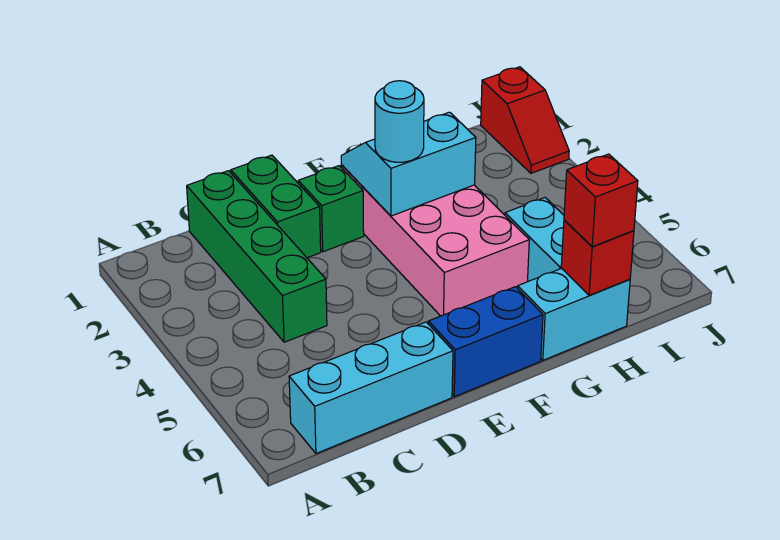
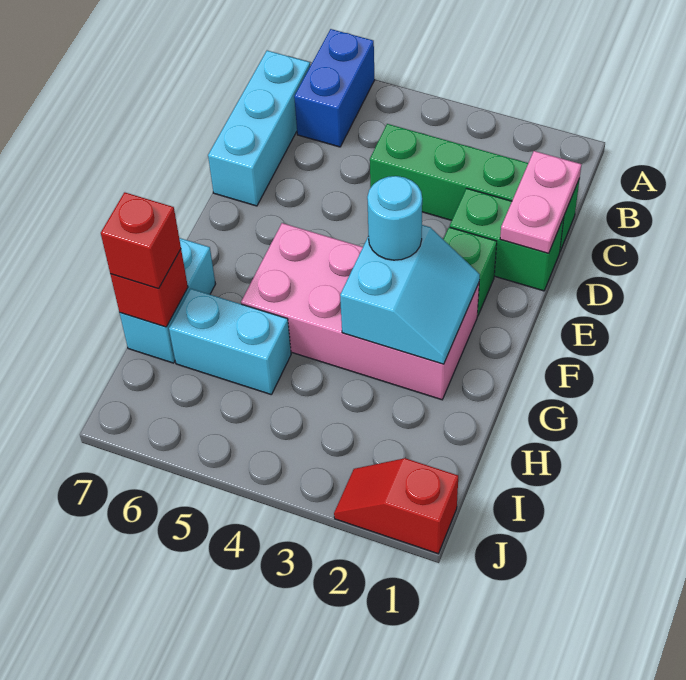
none -> pink 1x2 plate [500,151,581,253]
blue 1x2 brick [428,287,543,397] -> blue 1x2 brick moved to [294,29,375,147]

